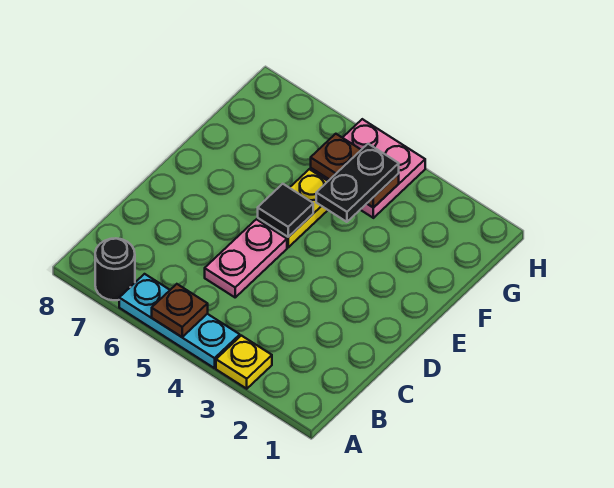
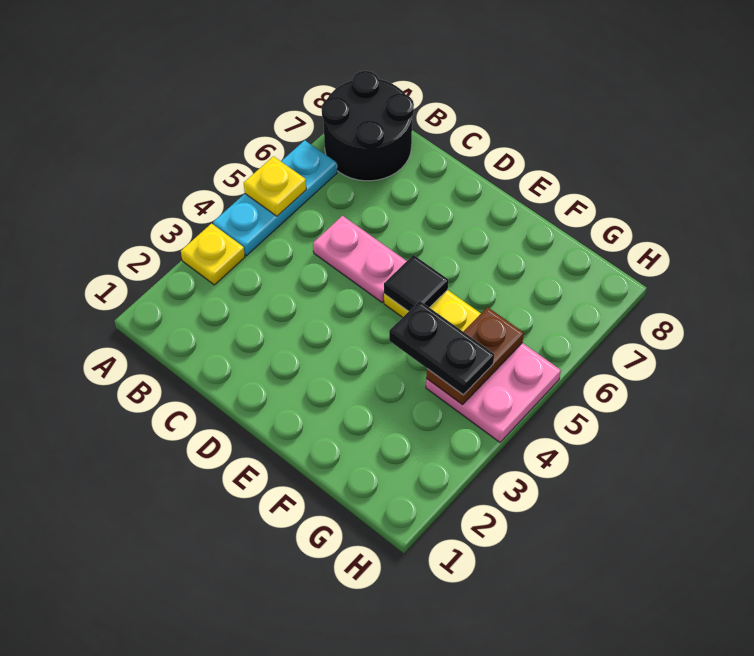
brown 1x1 plate [152,284,208,337] -> yellow 1x1 plate [244,156,306,216]
black 1x1 round brick [95,238,135,300] -> black 2x2 round brick [322,71,414,181]

